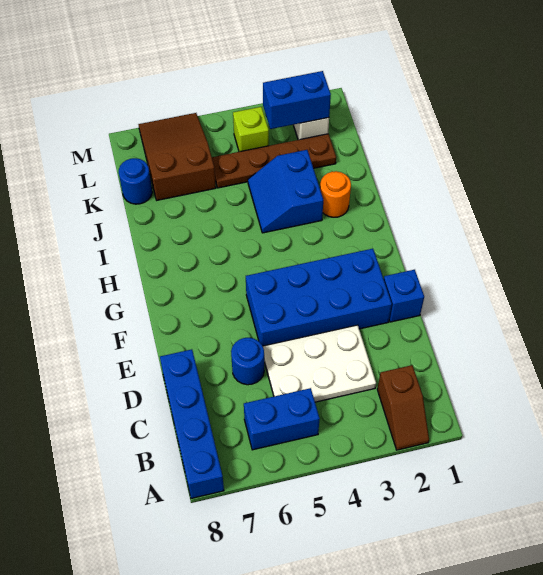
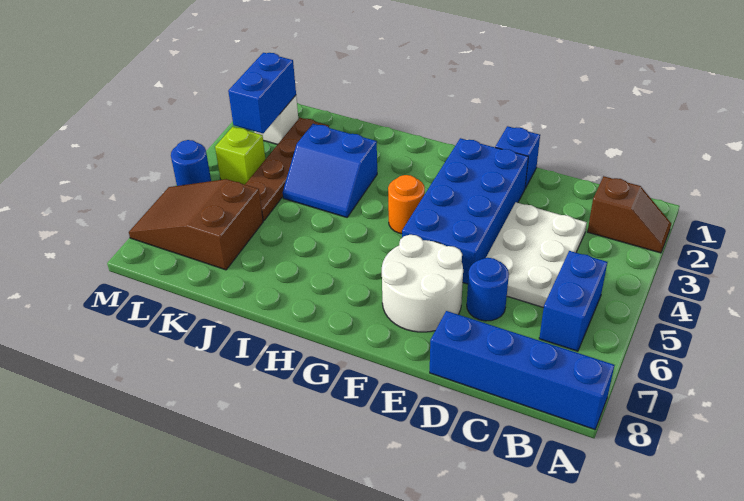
none -> white 2x2 round brick [382,235,463,332]
orange 1x1 round brick [320,171,351,217] -> orange 1x1 round brick moved to [388,175,425,234]
blue 1x1 round brick [119,158,152,204] -> blue 1x1 round brick moved to [171,140,211,186]

